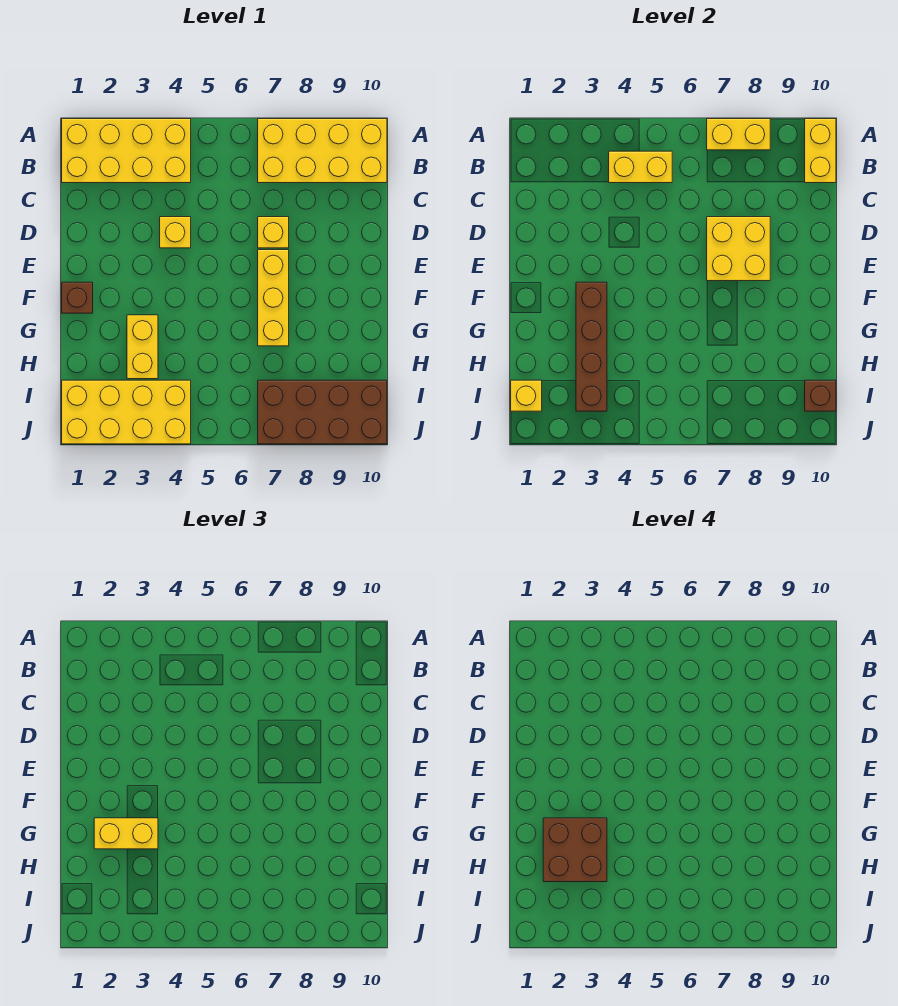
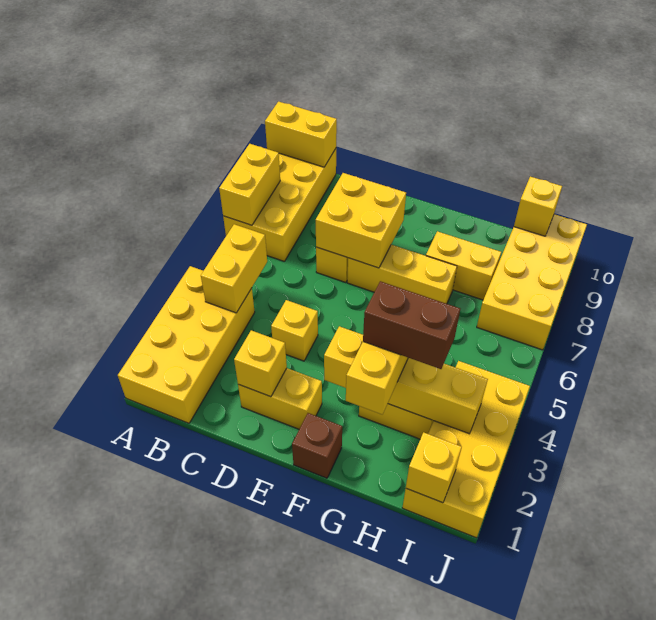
none -> yellow 1x2 brick [238,368,322,429]
none -> yellow 1x1 brick [234,330,287,397]
brown 1x4 brick [576,282,607,411] -> yellow 1x4 brick [324,326,488,434]
brown 2x2 brick [543,818,607,882] -> brown 1x2 brick [363,281,460,369]
none -> yellow 1x2 brick [426,231,501,300]
brown 2x4 brick [258,380,387,444] -> yellow 2x4 brick [477,214,587,350]
brown 1x1 brick [805,380,836,411] -> yellow 1x1 brick [514,177,562,236]

